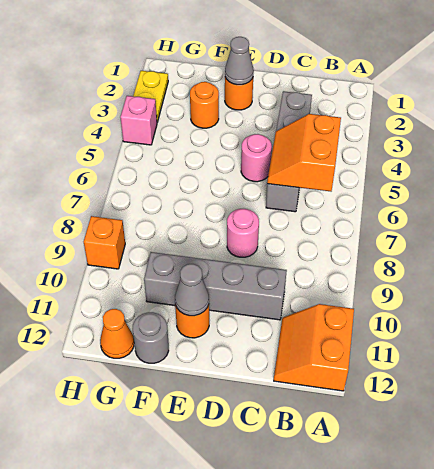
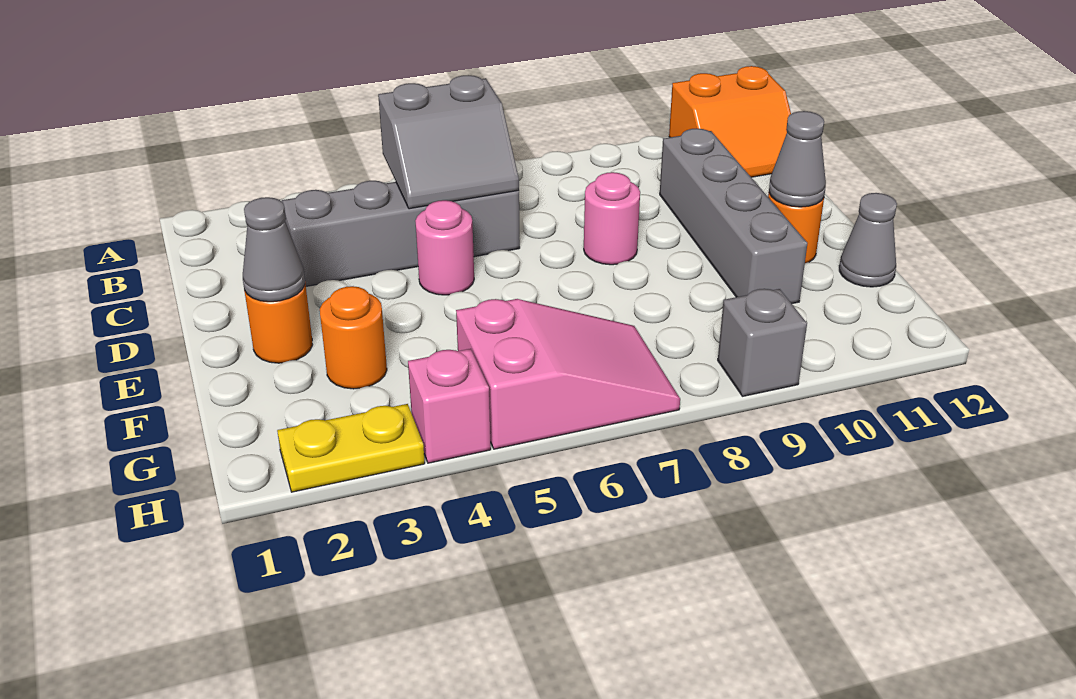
orange 2x2 slope [267,114,341,191] -> grey 2x2 slope [378,75,519,209]
grey 1x1 round brick [133,312,169,363] -> grey 1x1 cone [839,193,897,287]
none -> pink 2x3 slope [456,299,680,449]
orange 1x1 cone [100,309,134,358] -> none
orange 1x1 brick [84,216,125,269] -> grey 1x1 brick [718,289,807,396]

